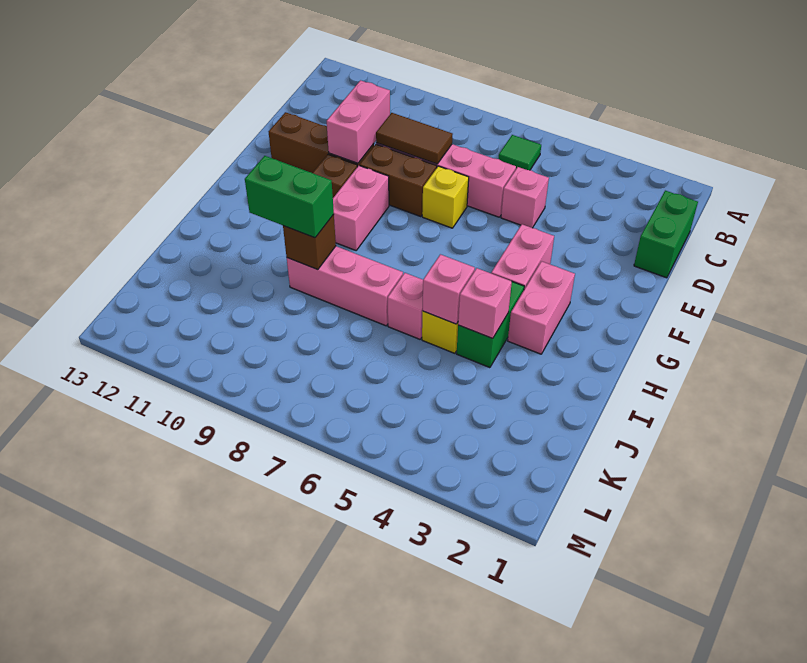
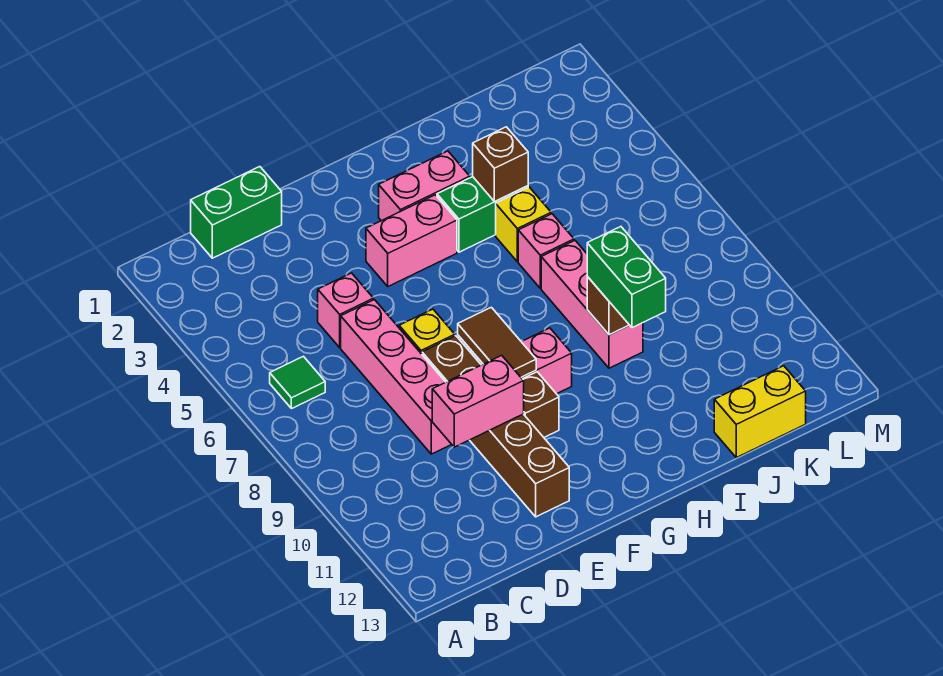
brown 1x2 tile [376,113,453,164] -> brown 1x2 tile moved to [458,307,536,377]
pink 1x1 brick [458,268,512,338] -> brown 1x1 brick [473,127,528,201]
pink 1x1 brick [423,254,475,324] -> none
none -> yellow 1x2 brick [714,366,806,458]

